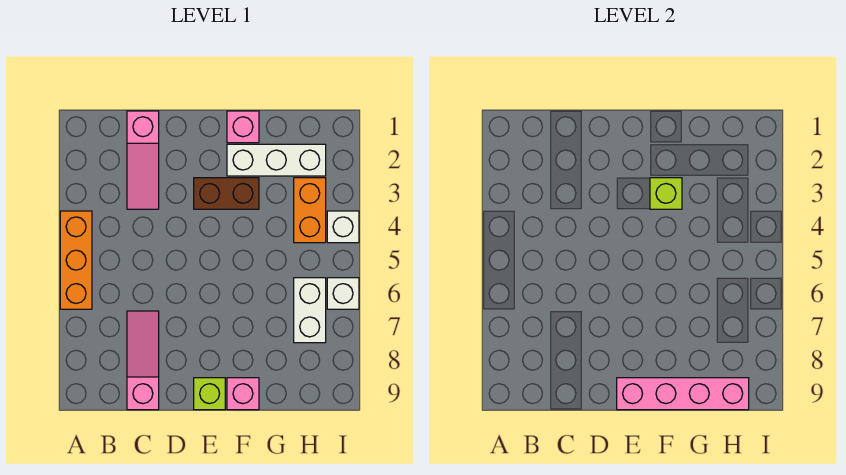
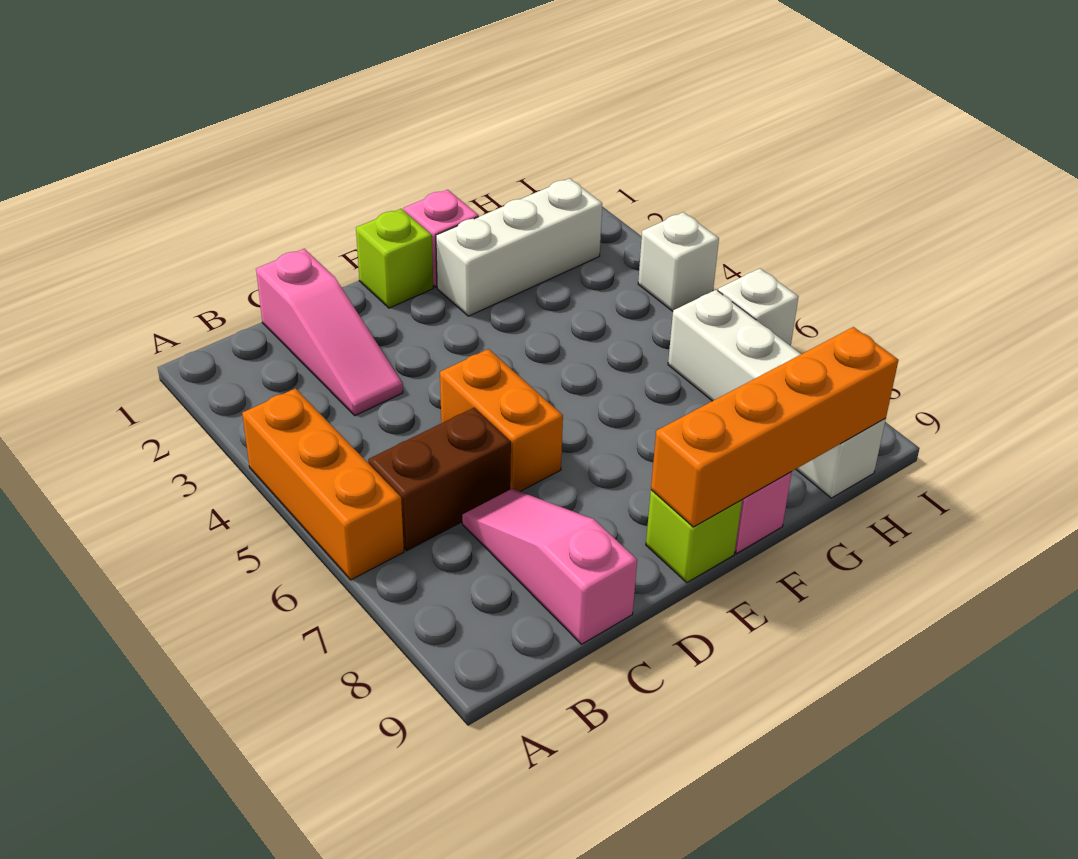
brown 1x2 brick [194,178,259,209] -> brown 1x2 brick moved to [368,408,511,551]
pink 1x4 brick [617,378,749,410] -> orange 1x4 brick [651,327,898,527]
lime 1x1 brick [650,178,682,209] -> lime 1x1 brick moved to [356,209,433,308]
orange 1x2 brick [294,178,326,243] -> orange 1x2 brick moved to [440,349,563,491]
white 1x2 brick [294,278,326,343] -> white 1x4 brick [668,290,886,498]

